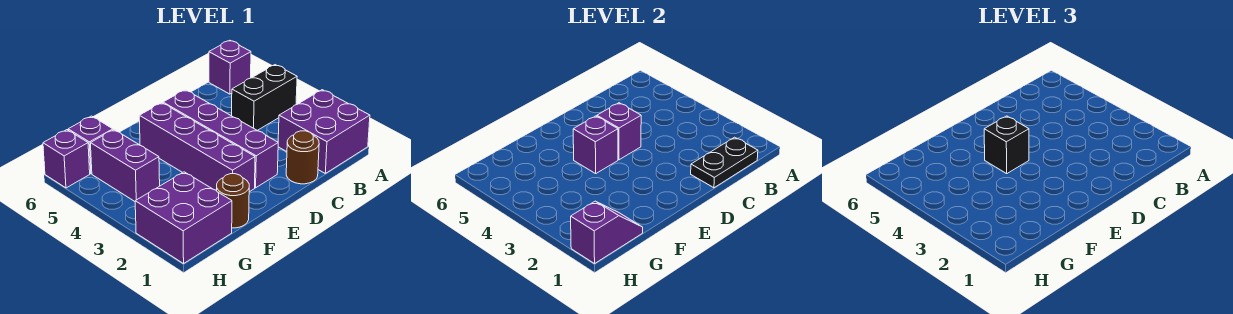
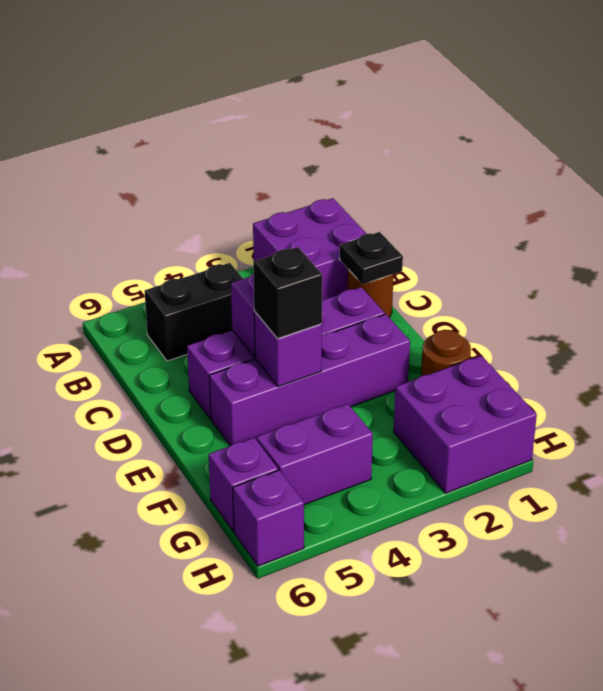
black 1x2 brick [232,65,297,130] -> black 1x2 brick turned to [145,263,243,361]
purple 1x1 brick [209,40,251,94] -> none
black 1x2 plate [691,137,758,188] -> black 1x1 plate [340,232,403,284]
purple 1x2 slope [571,201,643,264] -> none

